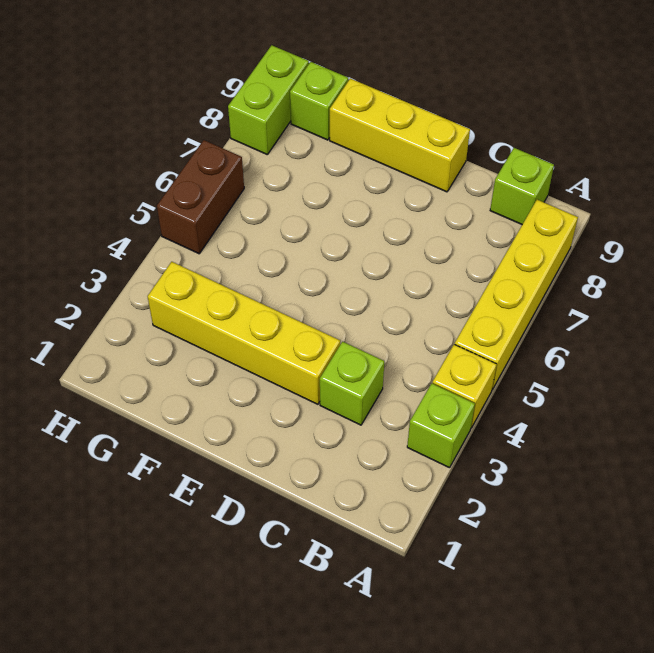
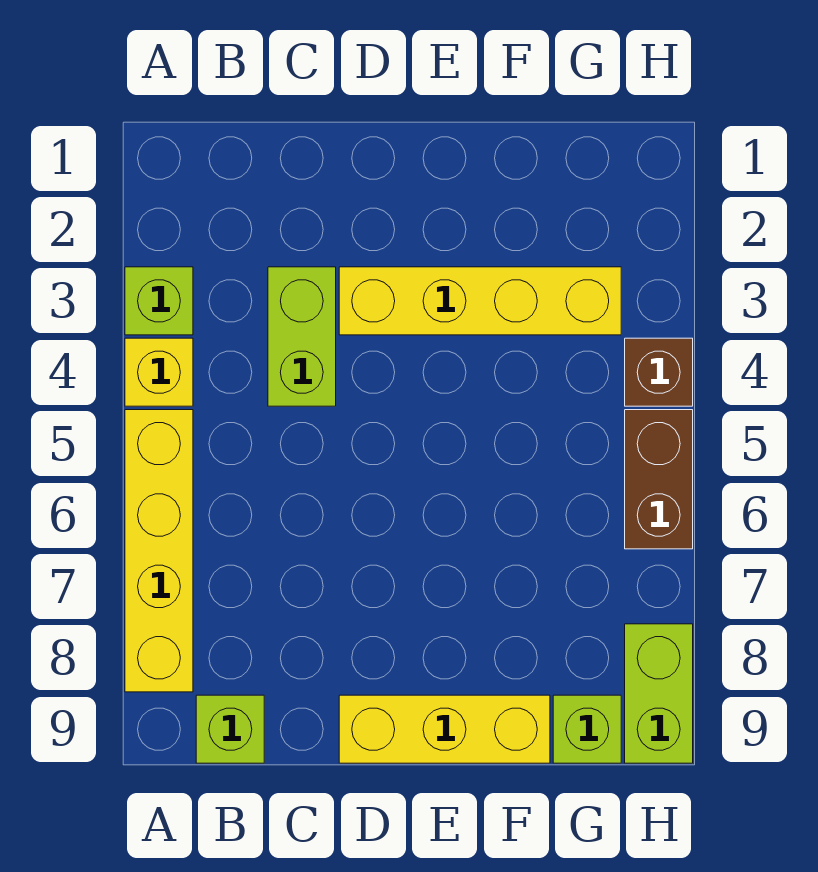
lime 1x1 brick [320,342,384,425] -> lime 1x2 brick [268,267,336,406]
none -> brown 1x1 brick [625,338,693,406]

